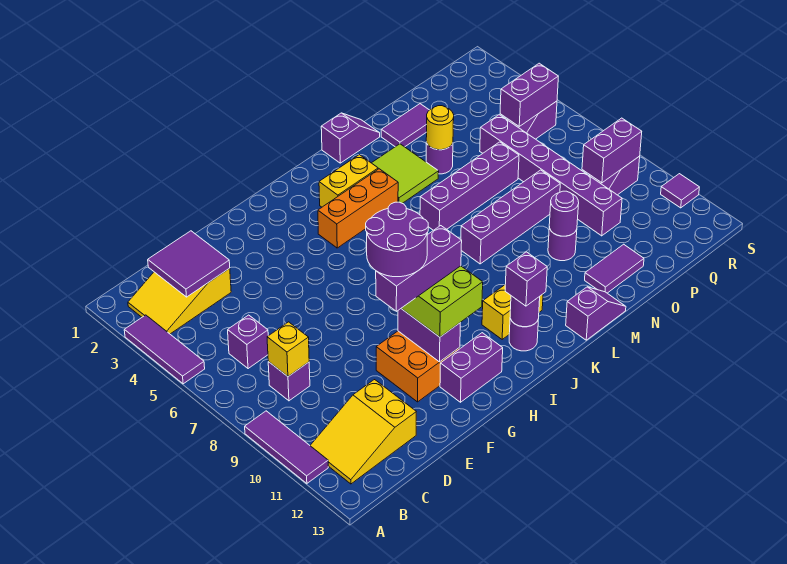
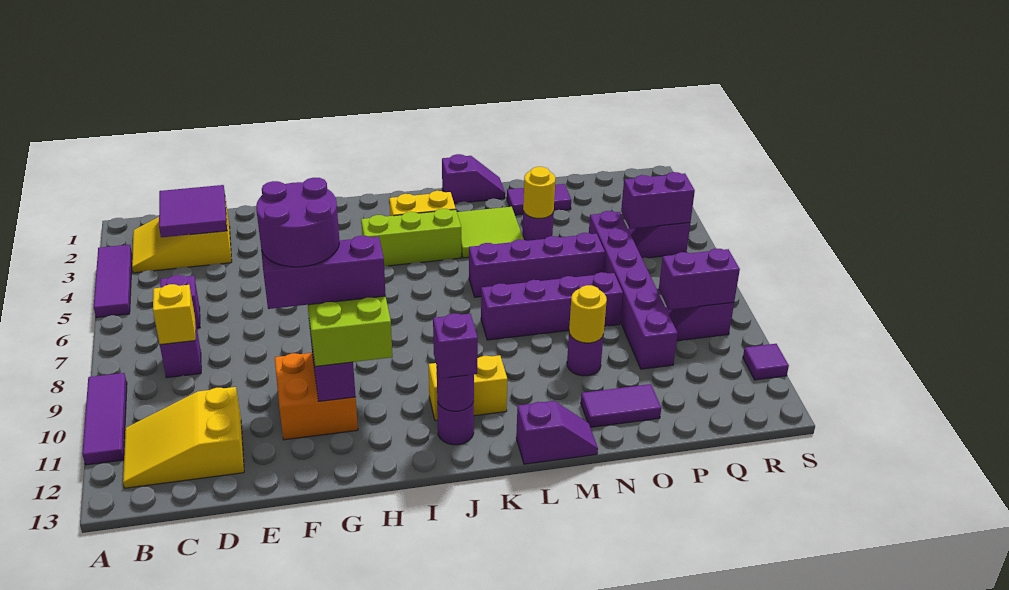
purple 1x2 brick [440,333,503,402] -> none
orange 1x3 brick [318,169,398,248] -> lime 1x3 brick [361,209,461,266]
purple 1x1 round brick [549,191,579,236] -> yellow 1x1 round brick [569,285,607,343]

